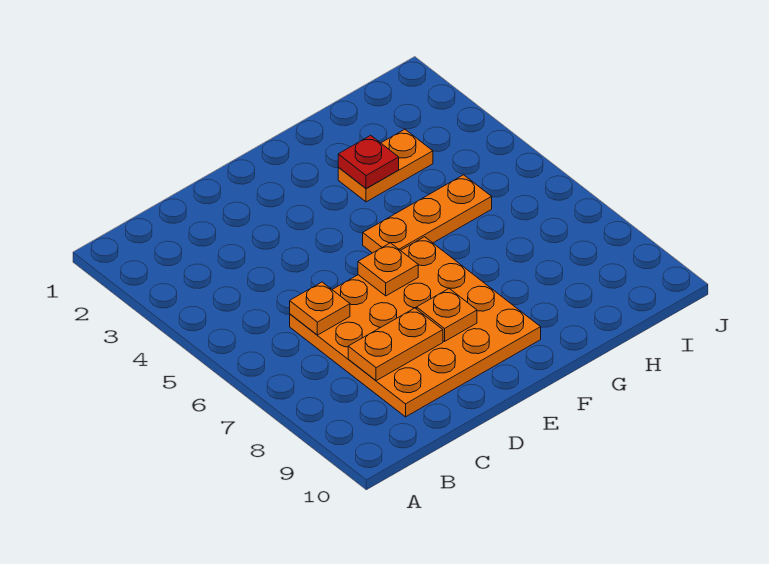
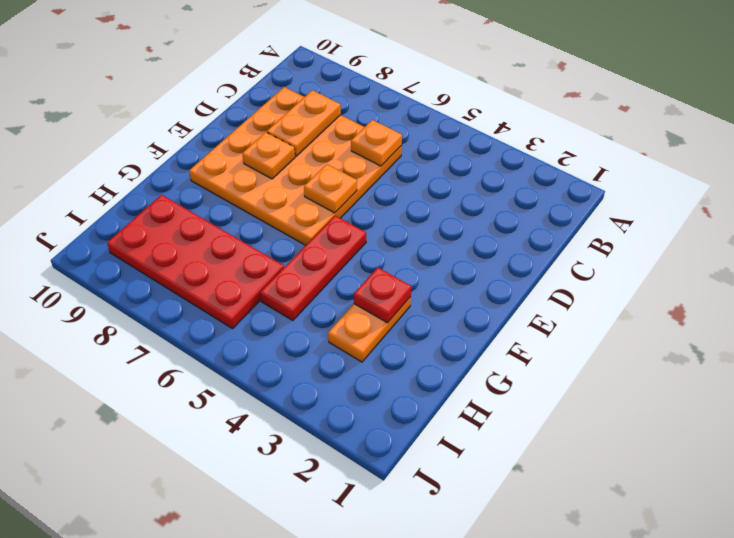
orange 1x3 plate [363,175,492,253] -> red 1x3 plate [260,216,366,321]
none -> red 2x4 plate [107,195,284,329]

